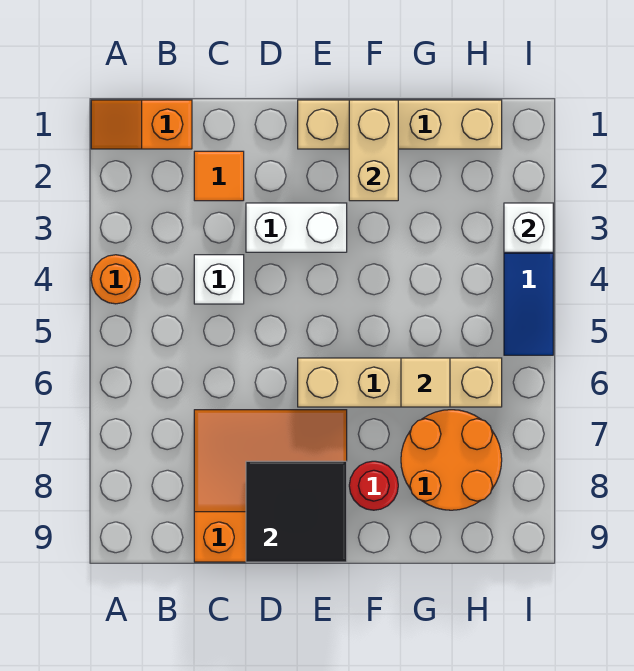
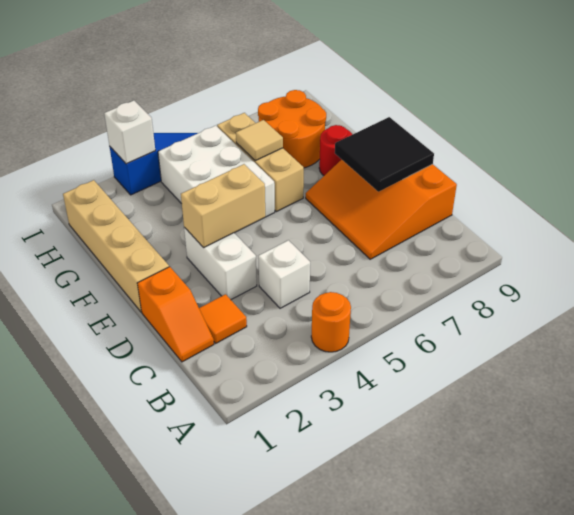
orange 1x2 slope [91,100,192,149] -> orange 1x2 slope moved to [137,267,214,362]
tan 1x4 brick [298,358,502,407] -> tan 1x3 brick [217,113,304,212]
tan 1x2 brick [349,100,398,201] -> tan 1x2 brick moved to [181,164,265,248]
none -> white 2x3 brick [158,126,275,217]

